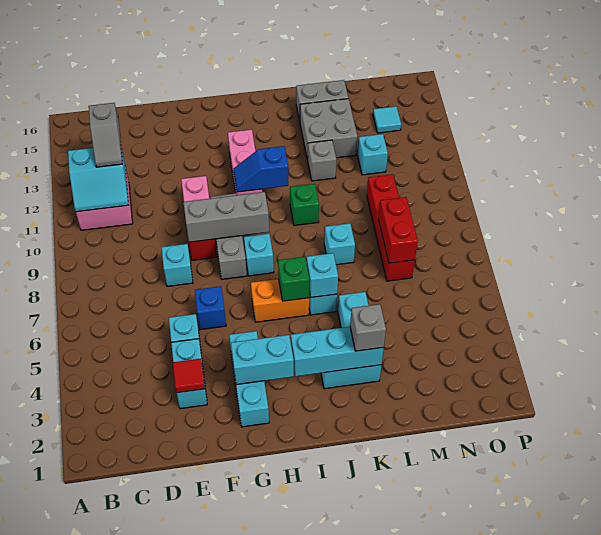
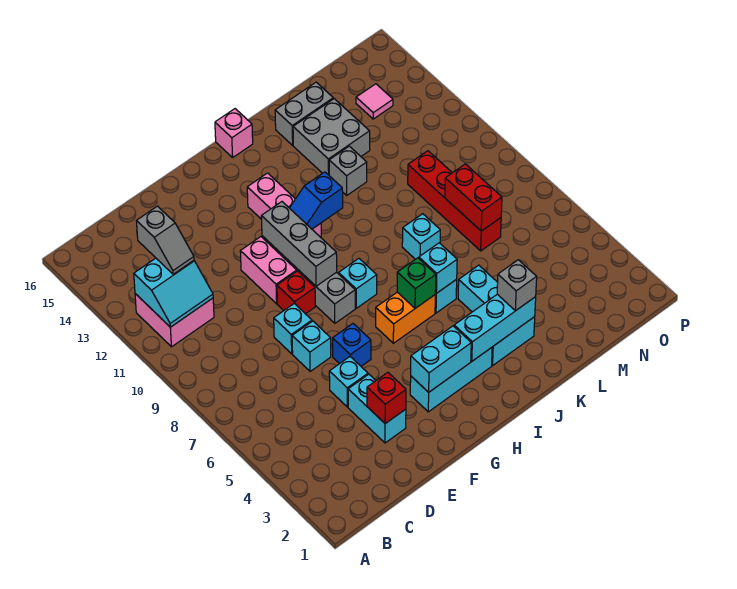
red 1x1 tile [173,359,205,393] -> red 1x1 brick [367,372,406,424]
grey 1x3 brick [183,192,269,242] -> grey 1x3 brick turned to [261,202,337,286]
cyan 1x3 brick [229,331,269,427] -> cyan 1x3 brick turned to [410,348,492,412]
none -> pink 1x1 brick [215,109,253,157]
green 1x1 brick [290,184,319,226] -> none
cyan 1x1 brick [358,134,388,175] -> cyan 1x1 brick moved to [292,321,331,371]
cyan 1x1 tile [373,106,401,133] -> pink 1x1 tile [356,84,393,119]

